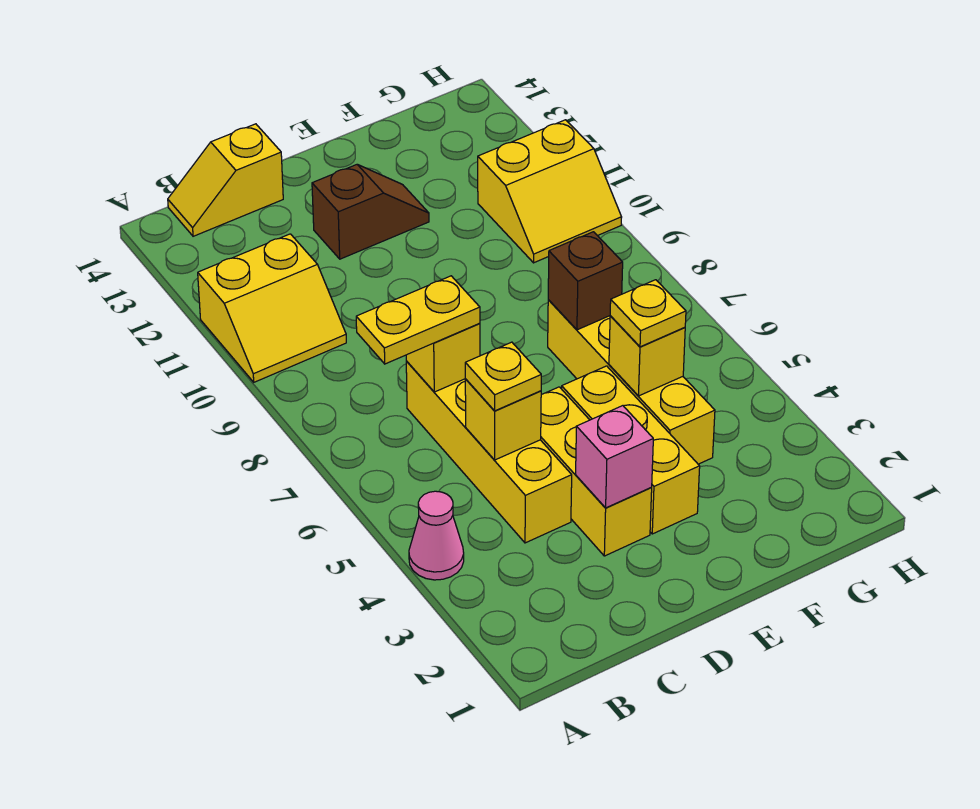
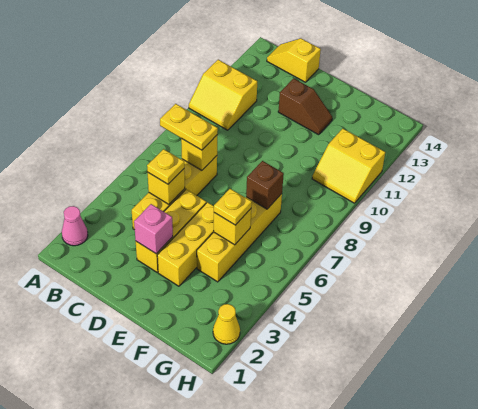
pink 1x1 cone [409,491,464,580] -> pink 1x1 cone moved to [62,206,88,246]
none -> yellow 1x1 cone [213,304,240,344]

